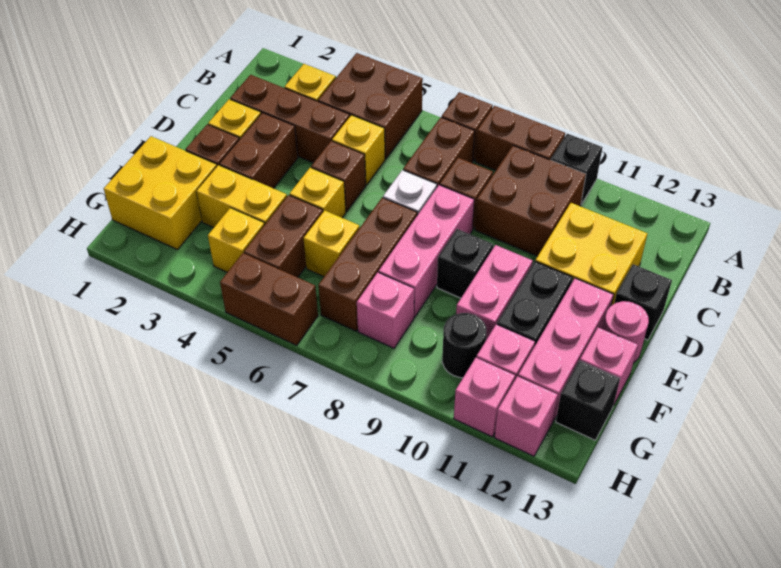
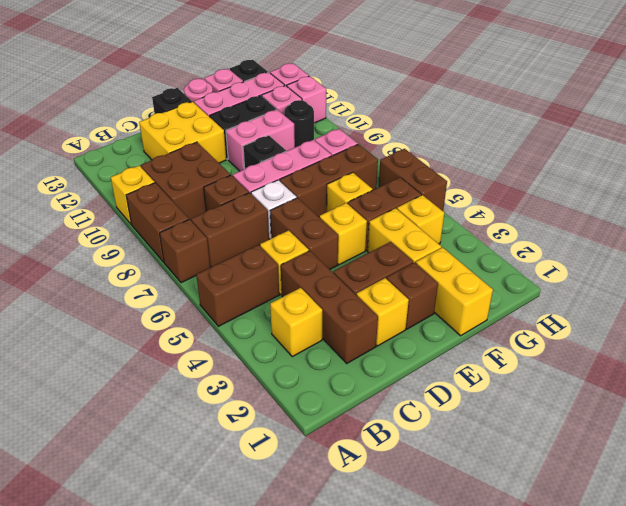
brown 2x2 brick [318,53,423,159] -> brown 1x2 brick [196,245,279,326]
black 1x1 brick [551,134,602,204] -> yellow 1x1 brick [111,166,155,224]
brown 1x1 brick [311,141,366,212] -> brown 1x2 brick [270,198,338,269]
yellow 2x2 brick [104,136,217,250] -> yellow 1x2 brick [416,247,493,336]

